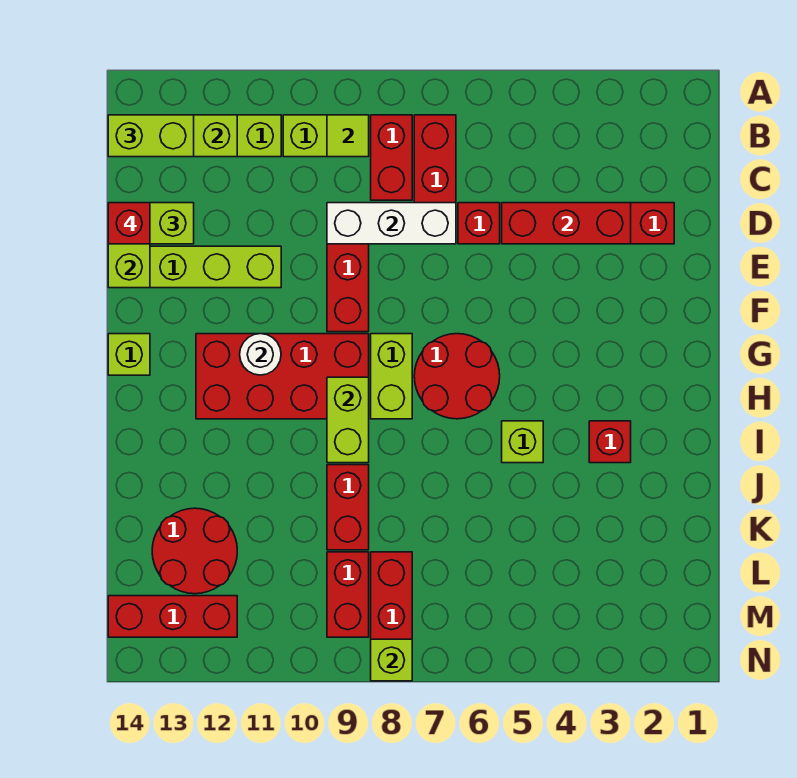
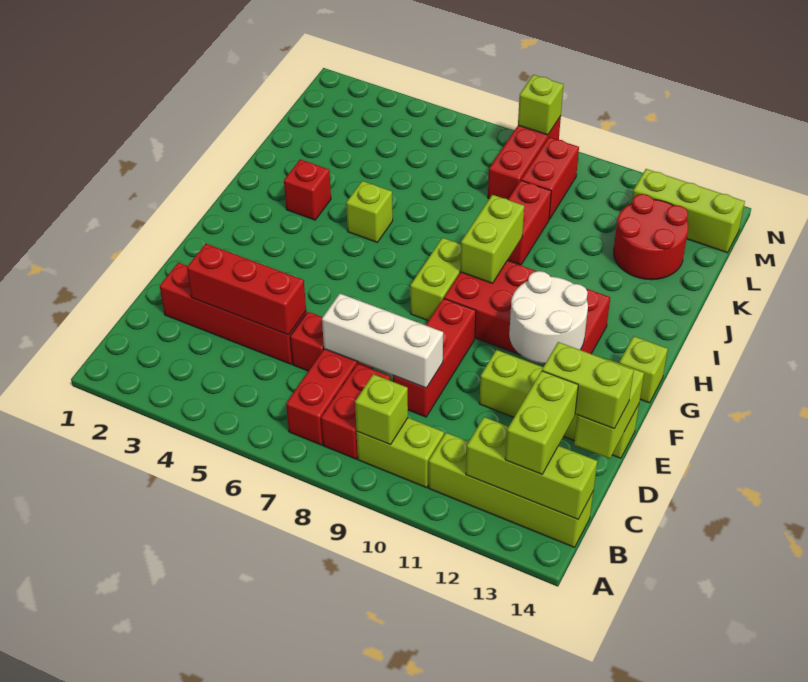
lime 1x1 tile [327,115,369,157] -> lime 1x1 brick [355,374,408,445]
lime 1x2 brick [108,115,194,157] -> lime 1x2 brick turned to [505,371,578,474]
red 1x1 brick [108,203,150,244] -> none
red 2x2 round brick [414,334,500,419] -> none
white 1x1 round brick [240,334,281,375] -> white 2x2 round brick [509,271,588,364]
red 1x3 brick [108,596,237,637] -> lime 1x3 brick [632,169,745,253]

